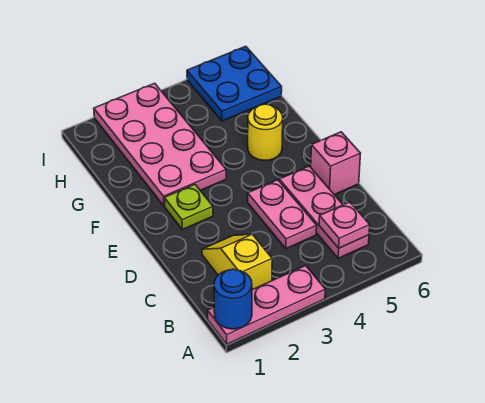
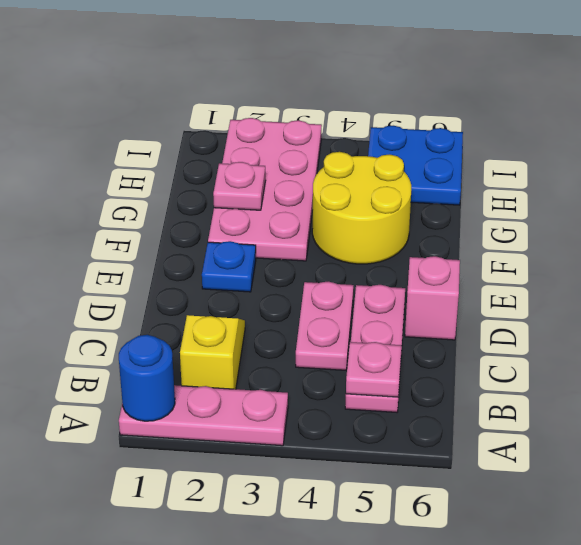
lime 1x1 plate [164,185,213,230] -> blue 1x1 plate [202,241,256,292]
yellow 1x1 round brick [248,104,283,160] -> yellow 2x2 round brick [312,152,411,264]
none -> pink 1x1 plate [213,162,265,210]

